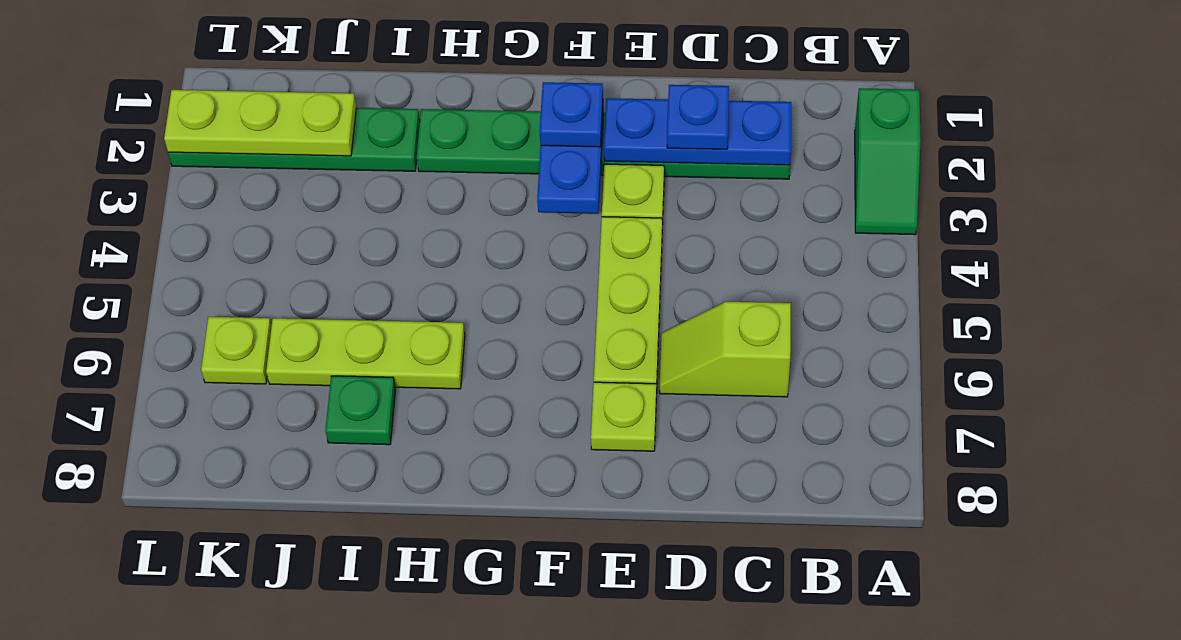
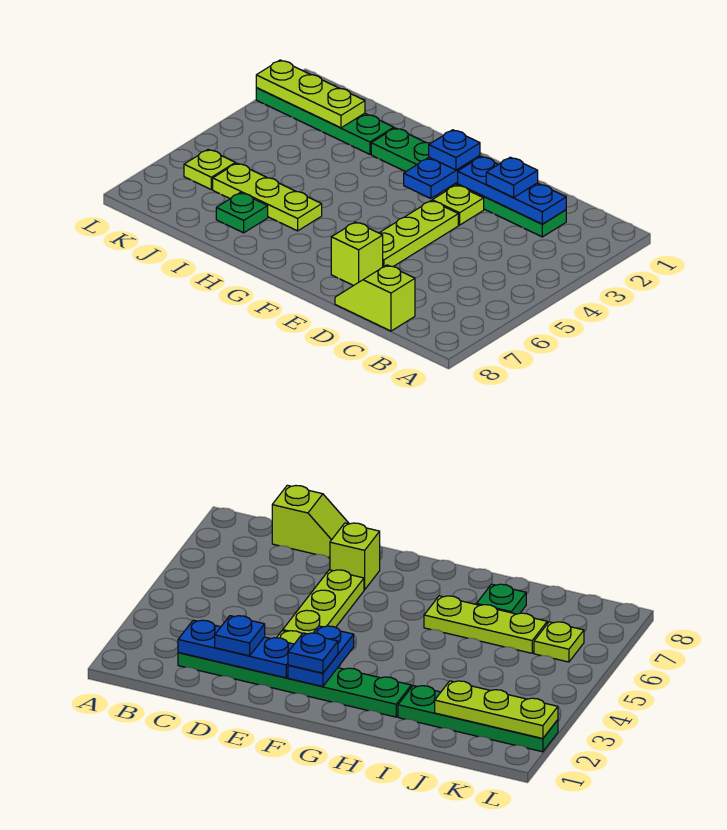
green 1x2 slope [855,88,921,235] -> none
lime 1x2 slope [660,302,791,397] -> lime 1x2 slope moved to [335,265,415,331]
lime 1x1 plate [591,382,656,451] -> lime 1x1 brick [331,222,383,286]

